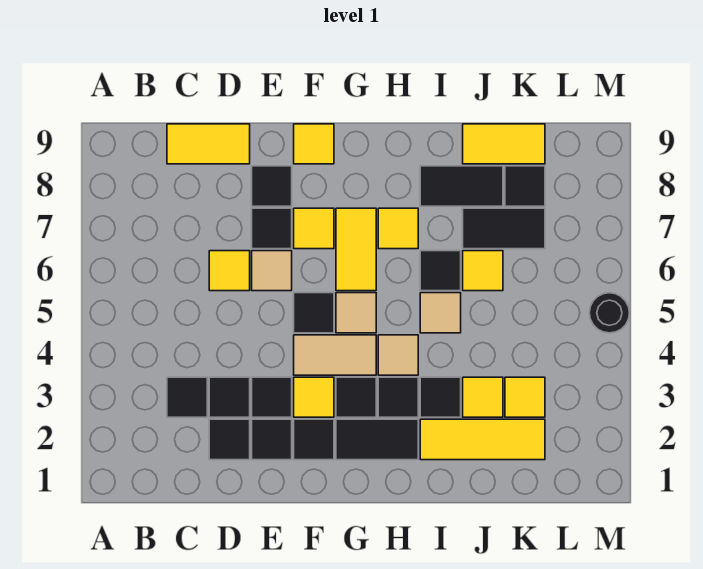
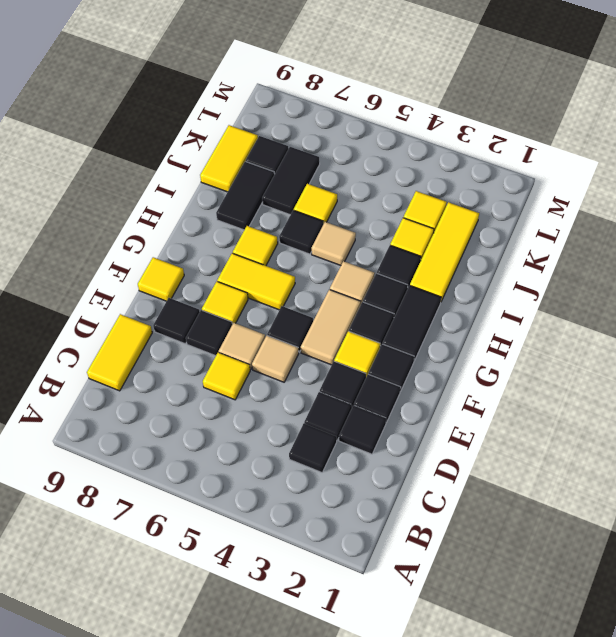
tan 1x1 tile [336,293,376,333] -> tan 1x1 tile moved to [252,336,299,382]
black 1x1 round brick [589,293,630,333] -> none

